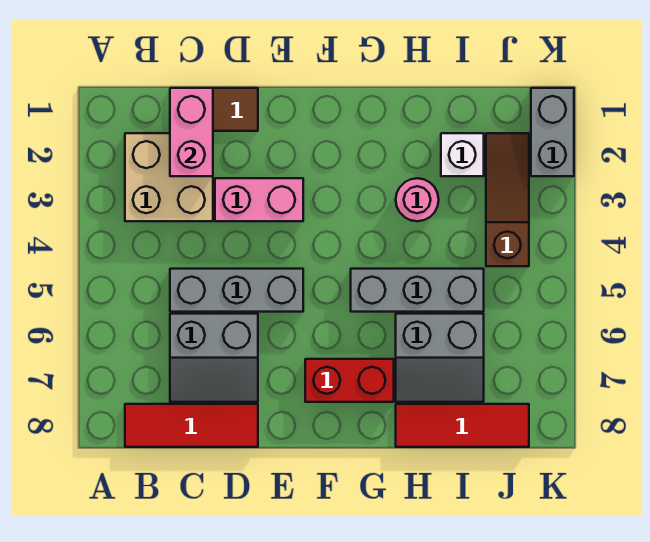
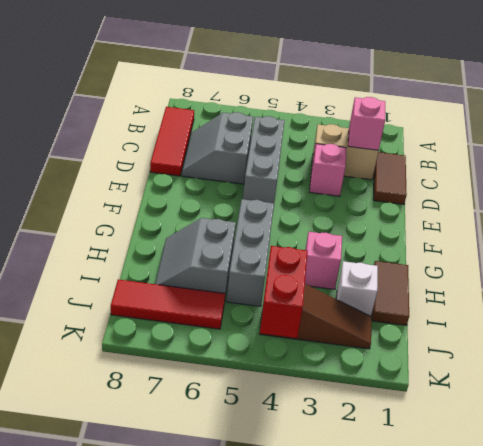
tan 2x2 brick [125,133,213,221] -> tan 1x2 brick [312,124,379,180]
pink 1x2 brick [170,88,213,176] -> pink 1x1 brick [348,97,385,150]
pink 1x2 brick [215,178,303,221] -> pink 1x1 brick [310,144,346,196]
red 1x2 brick [305,359,394,402] -> red 1x2 brick moved to [260,246,308,338]
none -> brown 1x2 tile [372,261,409,325]
pink 1x1 round brick [396,178,439,221] -> pink 1x1 brick [305,232,342,289]
red 1x3 tile [396,404,529,447] -> red 1x3 tile turned to [111,280,226,329]
grey 1x2 brick [531,88,574,176] -> none

